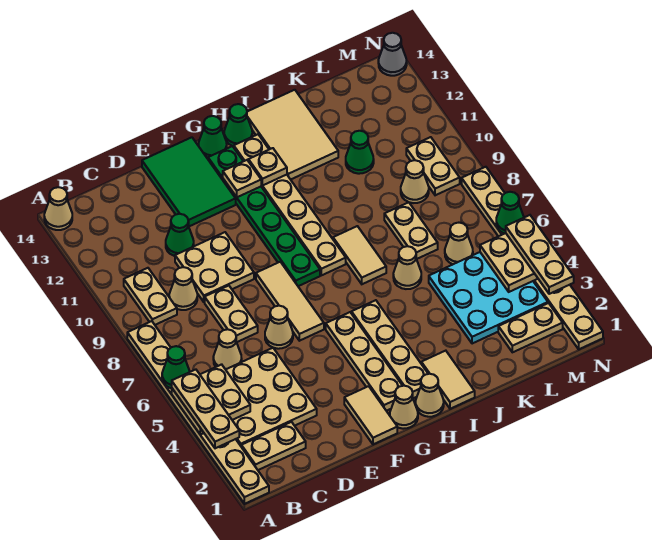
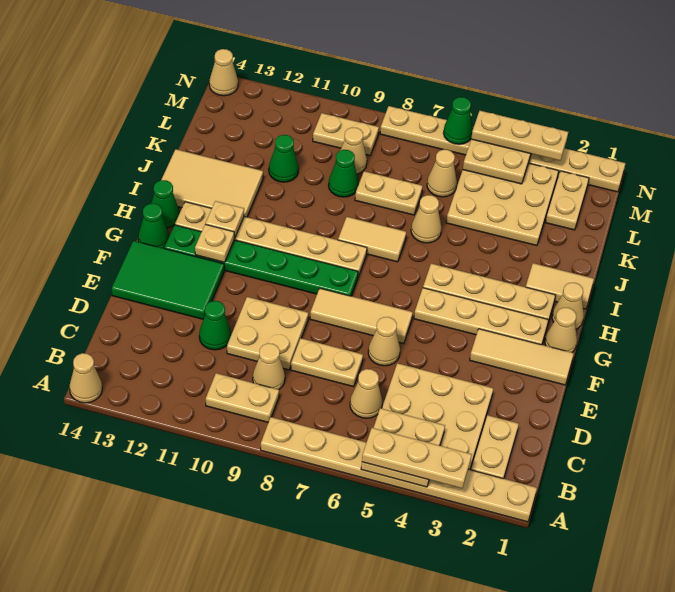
green 1x1 cone [162,346,190,388] -> green 1x1 cone moved to [328,150,358,197]
tan 1x2 tile [344,386,397,444] -> tan 1x3 tile [470,329,574,385]
cyan 3x3 plate [429,252,548,344] -> tan 3x3 plate [446,163,558,246]
grey 1x1 cone [378,33,407,76] -> tan 1x1 cone [209,49,238,96]

